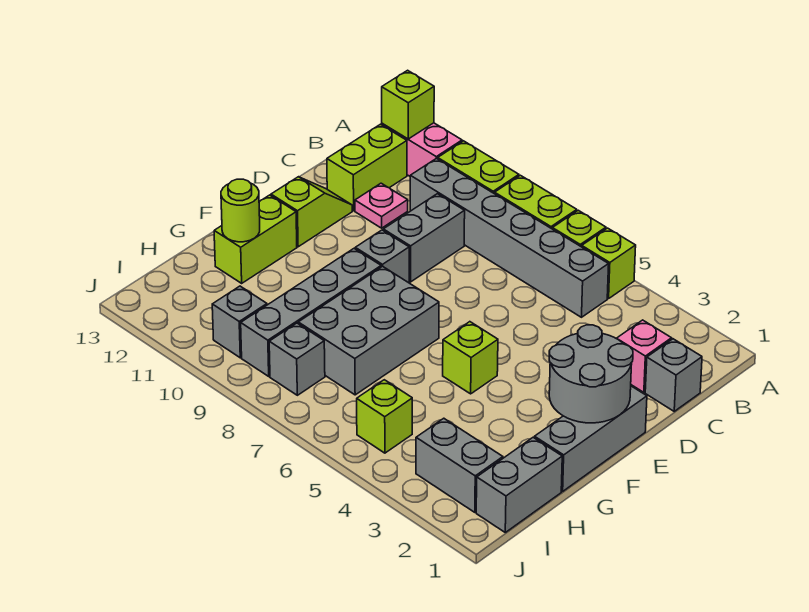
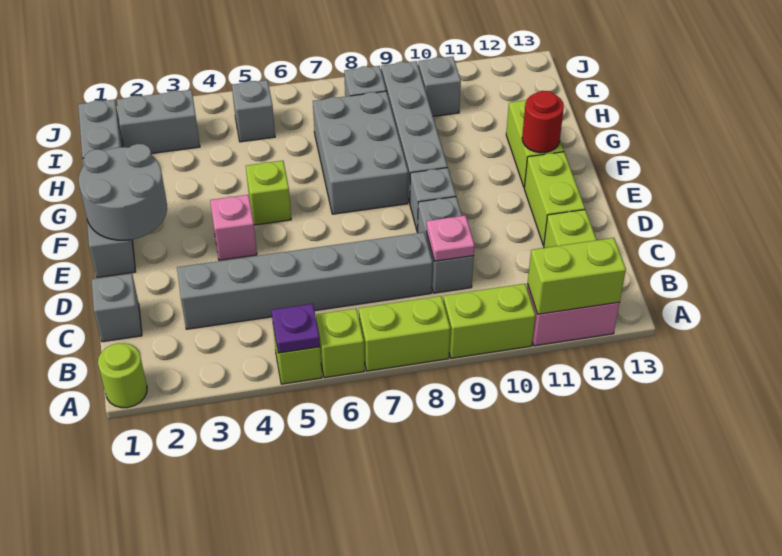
none -> purple 1x1 plate [272,304,320,353]
lime 1x1 brick [382,70,434,139] -> lime 1x2 brick [528,238,626,314]
grey 1x6 brick [410,158,609,317] -> grey 1x6 brick moved to [177,232,432,329]
pink 1x1 brick [616,320,672,392] -> pink 1x1 brick moved to [210,195,257,260]
pink 1x1 plate [355,183,408,228] -> pink 1x1 plate moved to [426,215,475,261]
lime 1x2 slope [271,177,352,247] -> lime 1x2 brick [524,152,585,245]
none -> red 1x1 round brick [522,91,564,153]
lime 1x1 round brick [221,179,260,242] -> lime 1x1 round brick moved to [98,343,147,408]
lime 1x1 brick [357,380,412,453] -> grey 1x1 brick [232,80,275,142]

